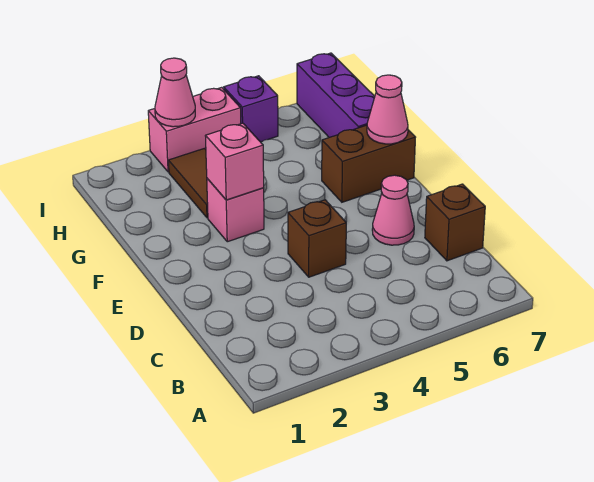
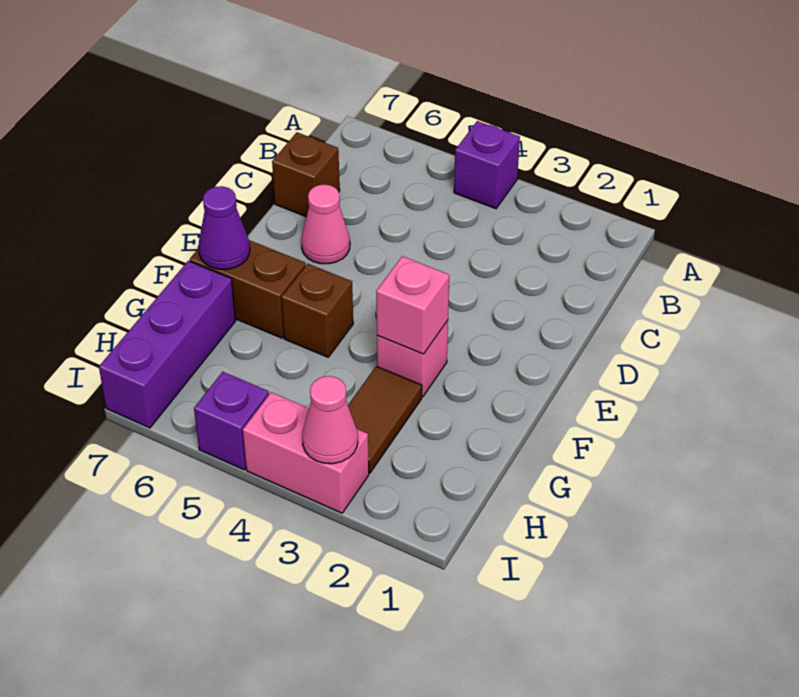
none -> purple 1x1 brick [454,121,520,209]
brown 1x1 brick [288,200,346,277] -> brown 1x1 brick moved to [282,264,353,357]
pink 1x1 cone [367,75,408,144] -> purple 1x1 cone [198,186,250,270]

